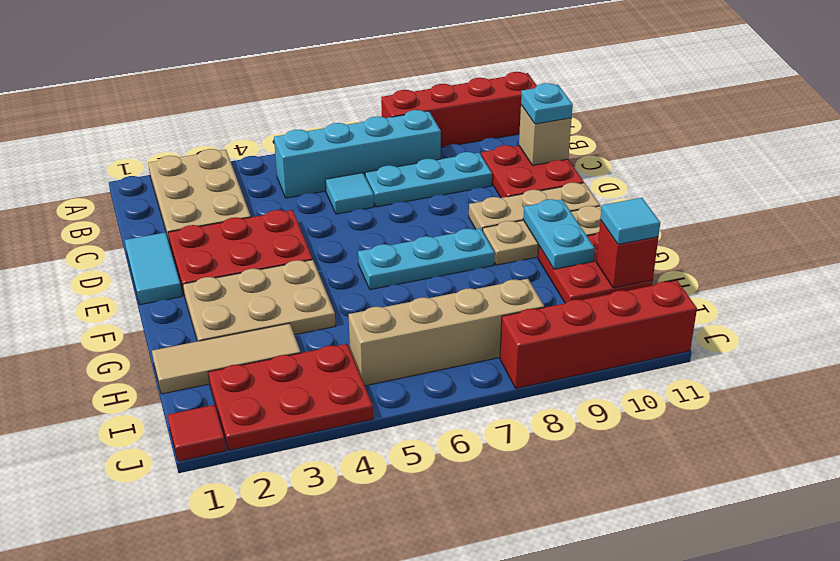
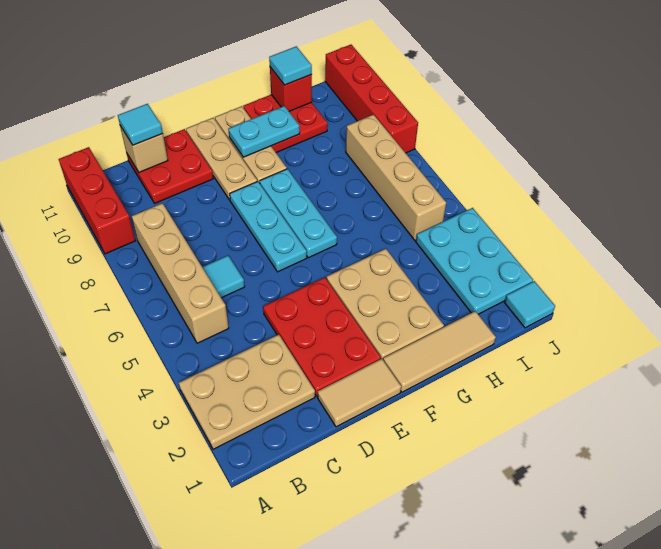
red 1x4 brick [381,72,537,148] -> red 1x3 brick [59,147,136,254]
cyan 1x4 brick [274,110,441,198] -> tan 1x4 brick [132,203,229,343]
cyan 1x3 plate [365,152,492,207] -> cyan 1x3 plate moved to [230,181,307,272]
cyan 1x1 plate [521,83,573,124] -> cyan 1x1 tile [118,104,163,145]
cyan 1x2 tile [125,233,182,305] -> tan 1x2 tile [318,359,401,427]
tan 1x3 tile [152,323,300,394] -> tan 1x3 tile turned to [383,311,496,392]
red 2x3 plate [208,344,373,450] -> cyan 2x3 plate [416,208,533,314]
red 1x1 tile [168,405,226,461] -> cyan 1x1 tile [505,281,555,328]

